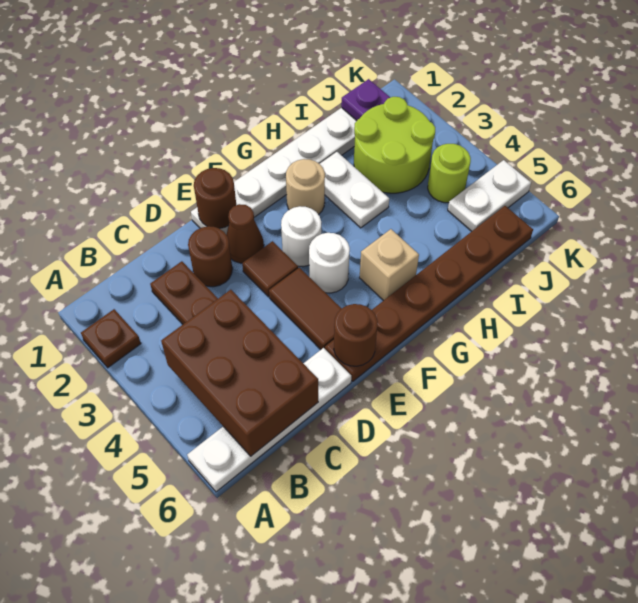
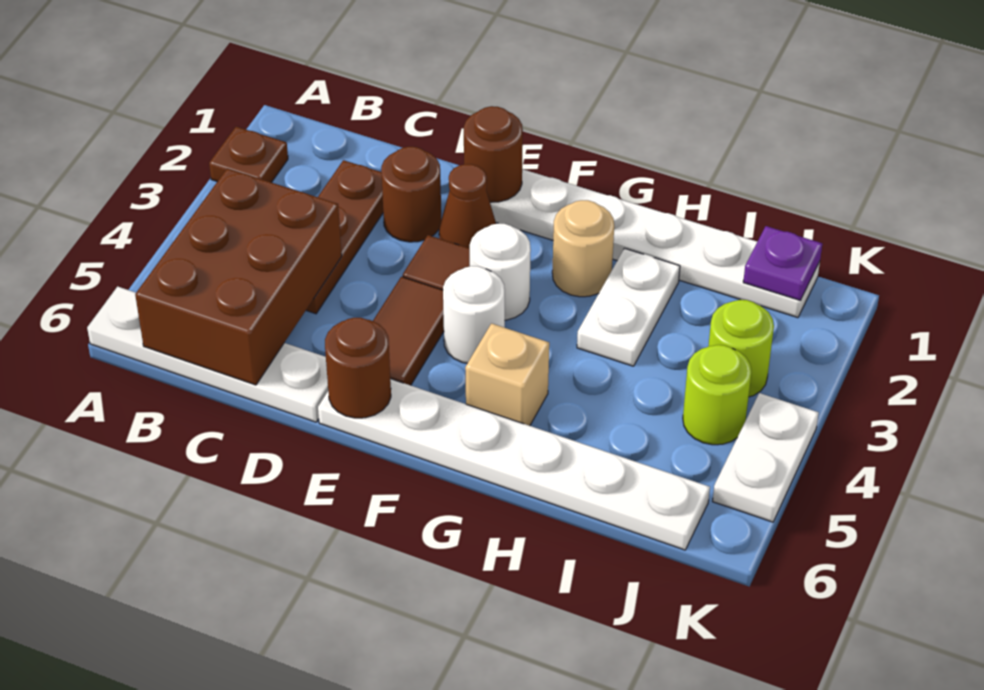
brown 1x6 plate [325,206,533,381] -> white 1x6 plate [318,379,710,550]
lime 2x2 round brick [354,97,435,193] -> lime 1x1 round brick [708,300,774,397]
white 1x2 plate [448,160,531,231] -> white 1x2 plate turned to [713,393,819,522]

